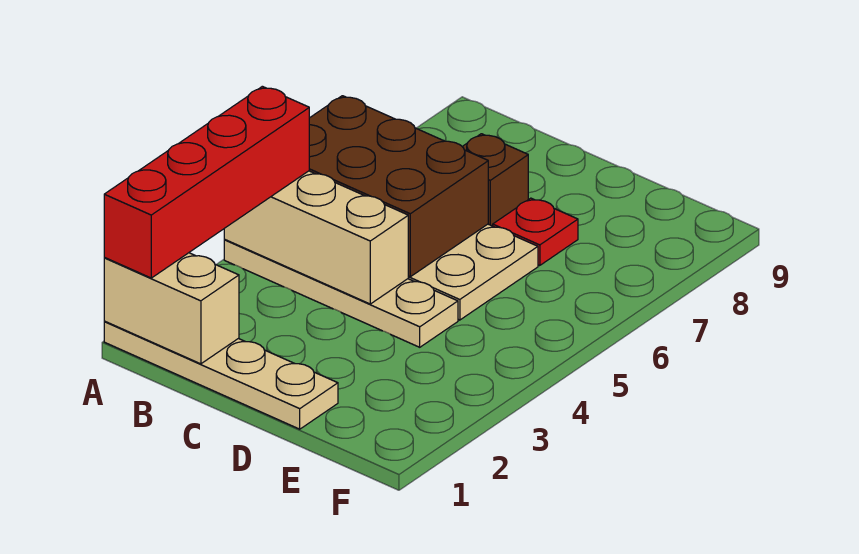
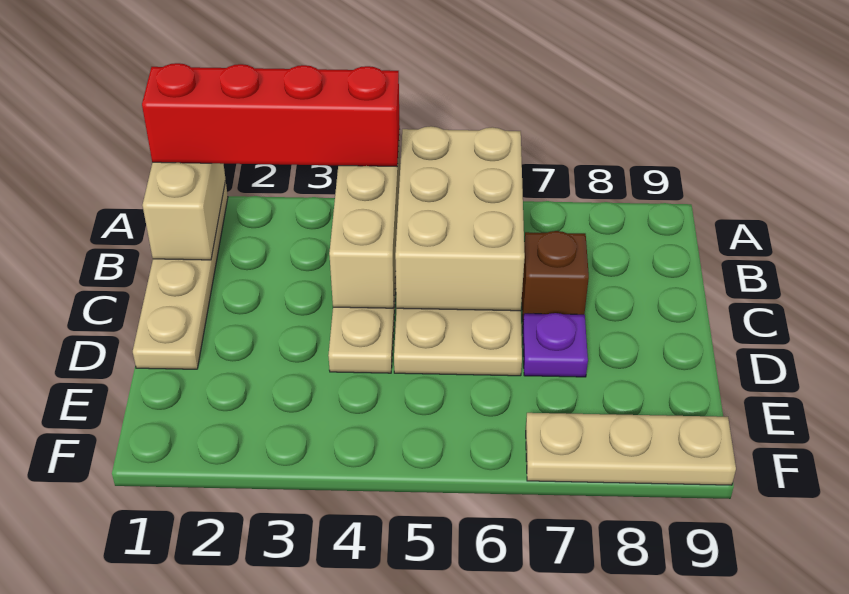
brown 2x3 brick [309,96,488,277] -> tan 2x3 brick [395,126,525,311]
red 1x1 plate [493,198,578,266] -> purple 1x1 plate [523,313,588,377]
none -> tan 1x3 plate [526,413,736,485]

